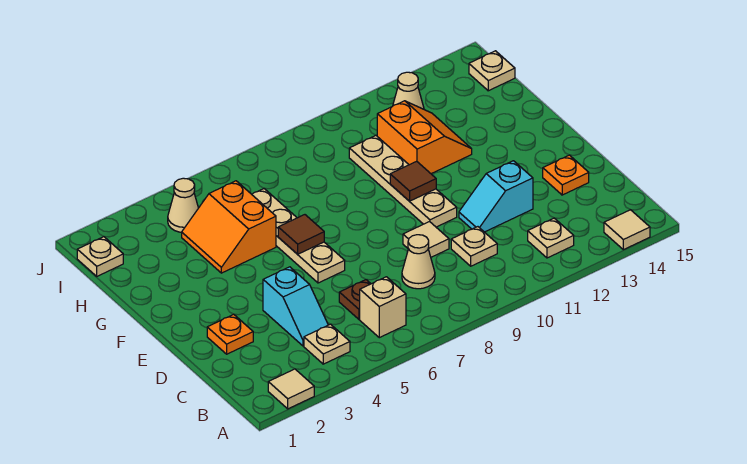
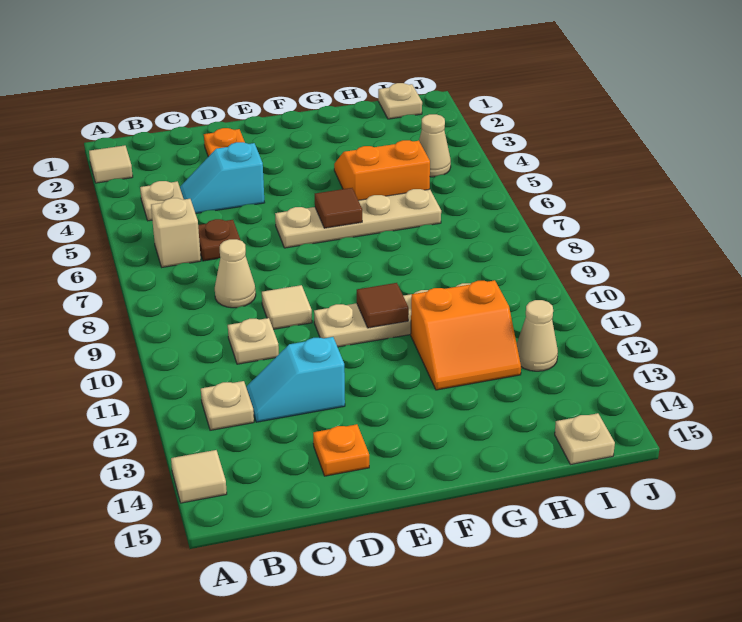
cyan 1x2 slope [459,161,533,232] -> cyan 1x2 slope turned to [247,337,345,422]

